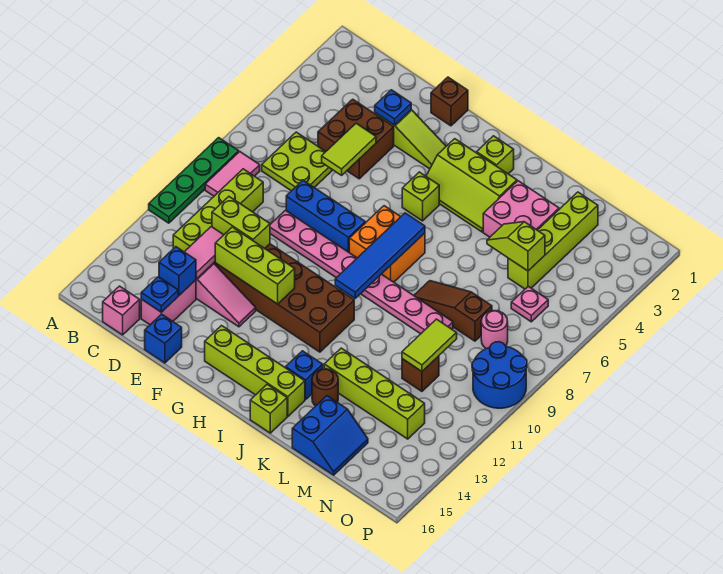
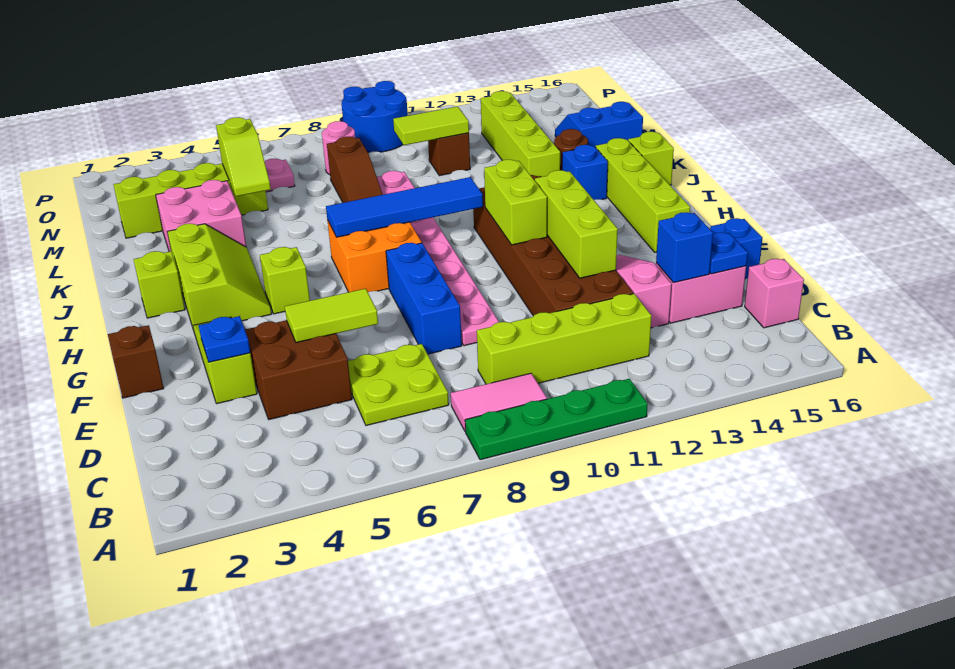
lime 1x2 brick [212,197,270,248] -> lime 1x2 brick moved to [484,160,547,245]
pink 1x2 tile [185,227,223,279] -> none

